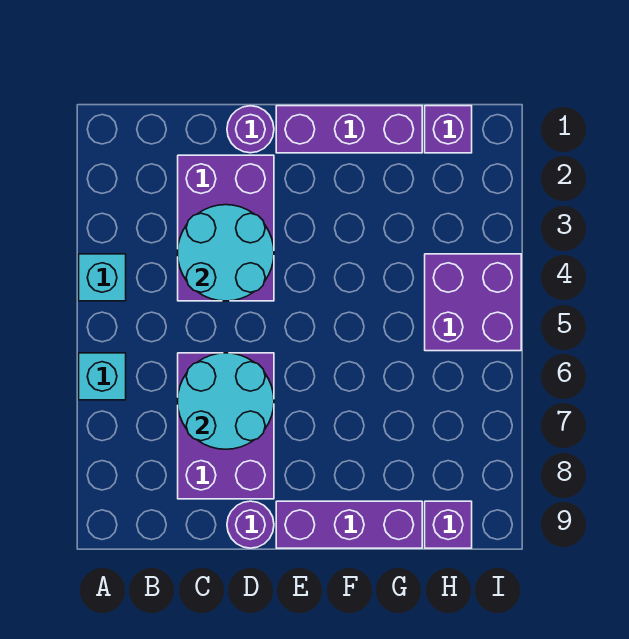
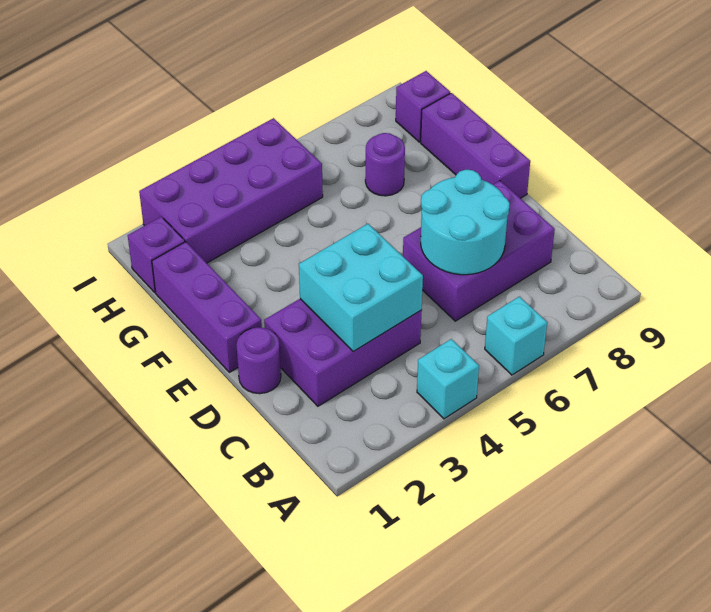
cyan 2x2 round brick [178,205,274,301] -> cyan 2x2 brick [299,224,423,352]
purple 1x1 round brick [227,501,274,548] -> purple 1x1 round brick moved to [365,133,405,196]
purple 2x2 brick [425,254,521,351] -> purple 2x4 brick [139,118,323,263]

